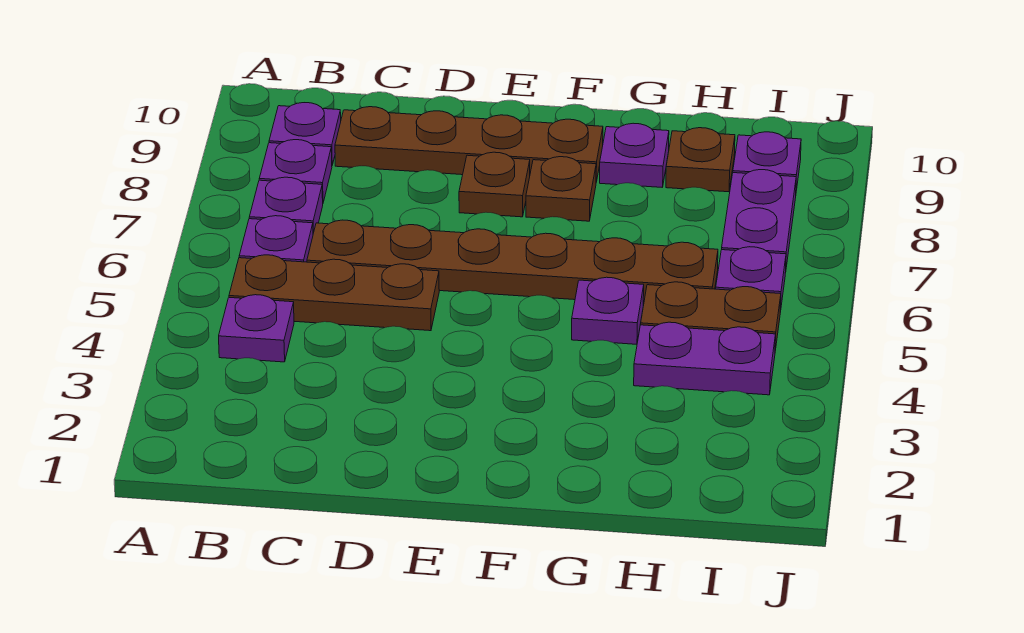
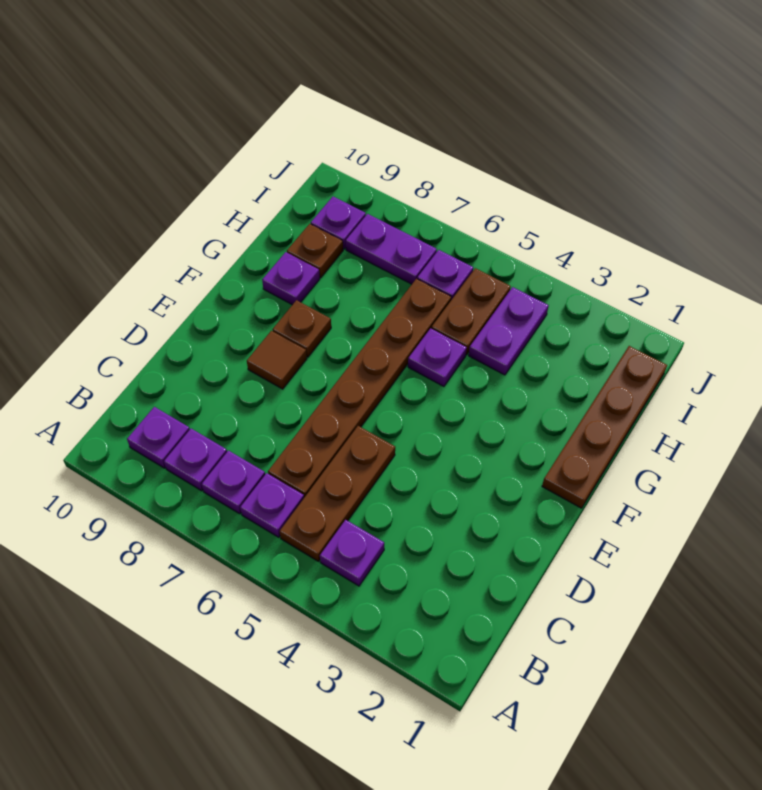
brown 1x4 plate [335,107,603,182] -> brown 1x4 plate moved to [542,346,667,508]
brown 1x1 plate [459,152,530,217] -> brown 1x1 tile [247,331,307,389]

